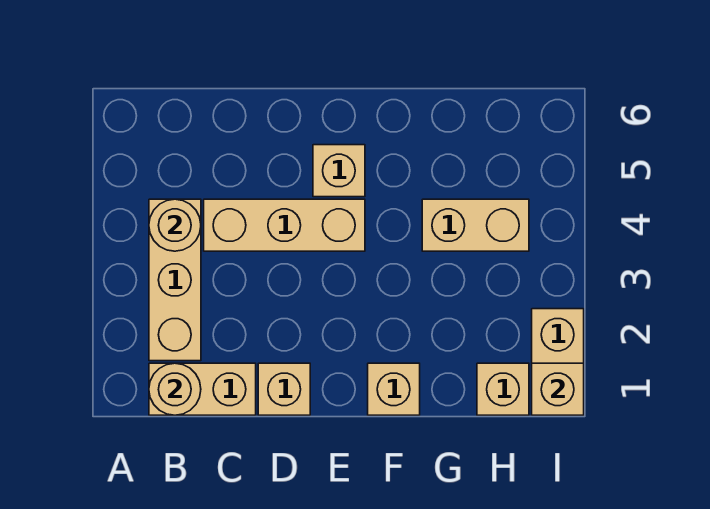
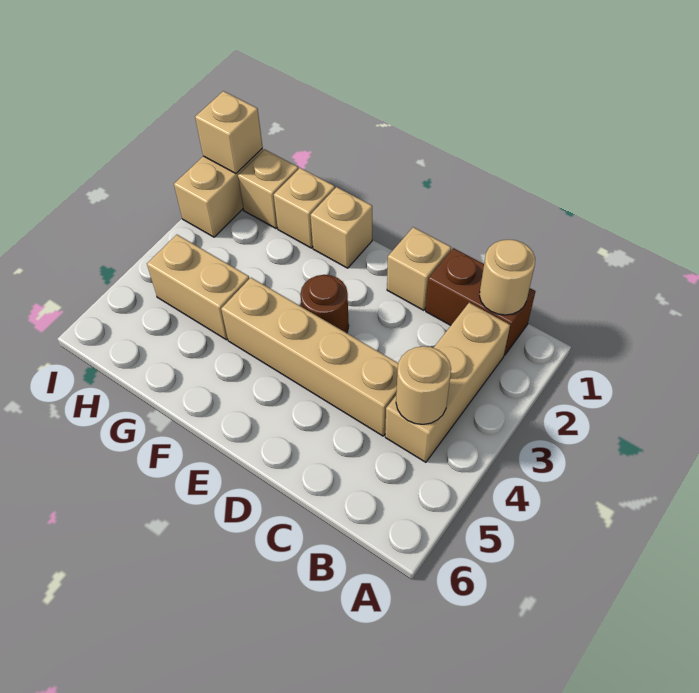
tan 1x2 brick [149,363,256,415] -> brown 1x2 brick [426,248,535,355]
tan 1x3 brick [204,199,365,251] -> tan 1x4 brick [221,278,398,436]
none -> brown 1x1 round brick [300,275,349,333]
tan 1x1 brick [313,145,365,197] -> tan 1x1 brick moved to [274,168,335,248]

